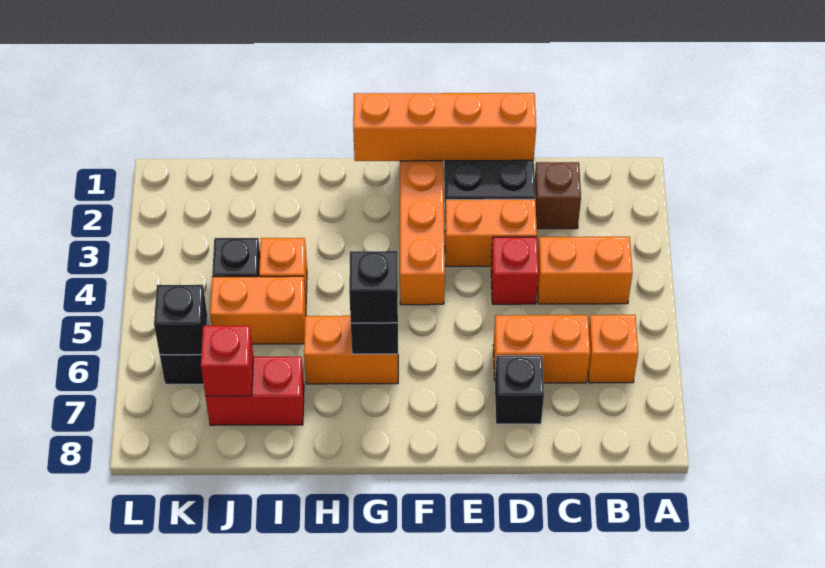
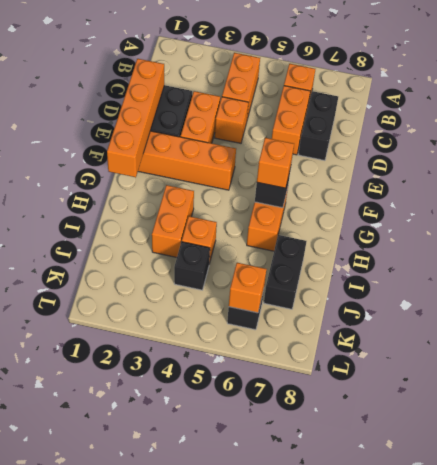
brown 1x1 brick [535,162,581,229] -> none
red 1x1 brick [491,237,539,304] -> orange 1x1 brick [215,97,249,143]
black 1x1 brick [495,356,544,424] -> black 1x2 brick [298,91,338,161]
black 1x1 brick [349,251,398,323] -> orange 1x1 brick [257,138,294,188]
orange 1x2 brick [210,276,306,344] -> orange 1x2 brick moved to [152,185,194,257]
red 1x2 brick [206,356,304,425] -> black 1x2 brick [264,235,307,309]
red 1x1 brick [201,326,253,396] -> none
black 1x1 brick [154,285,208,355] -> orange 1x1 brick [229,263,266,313]

